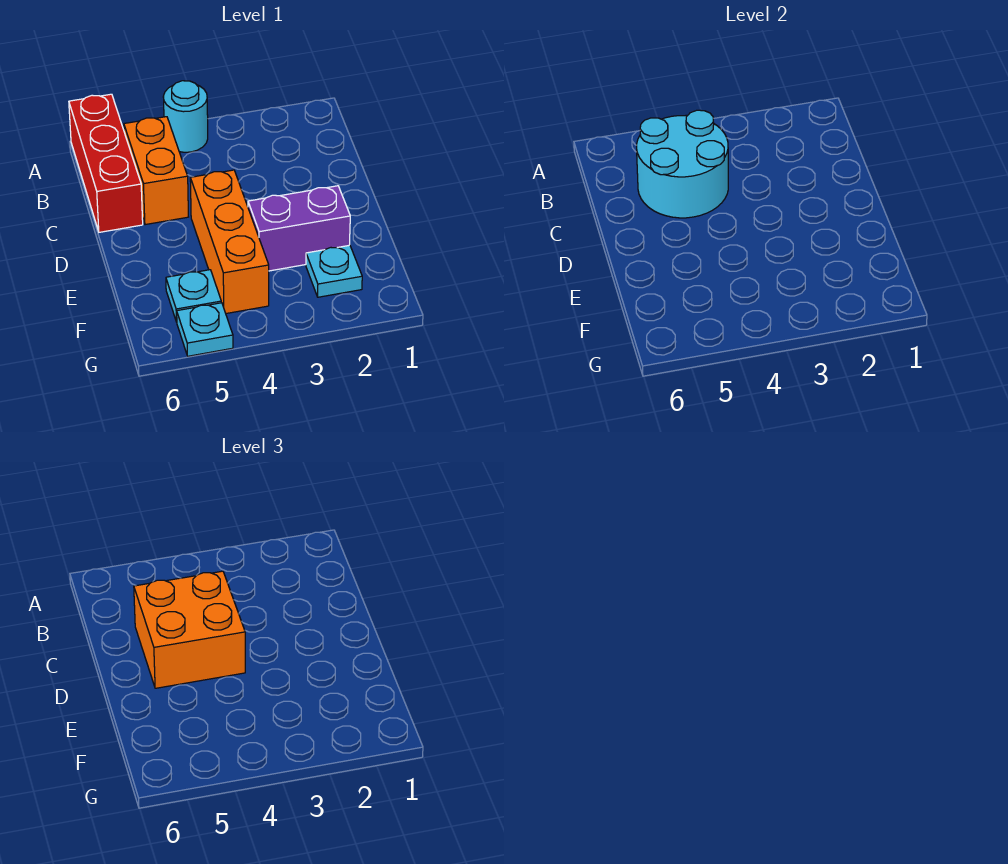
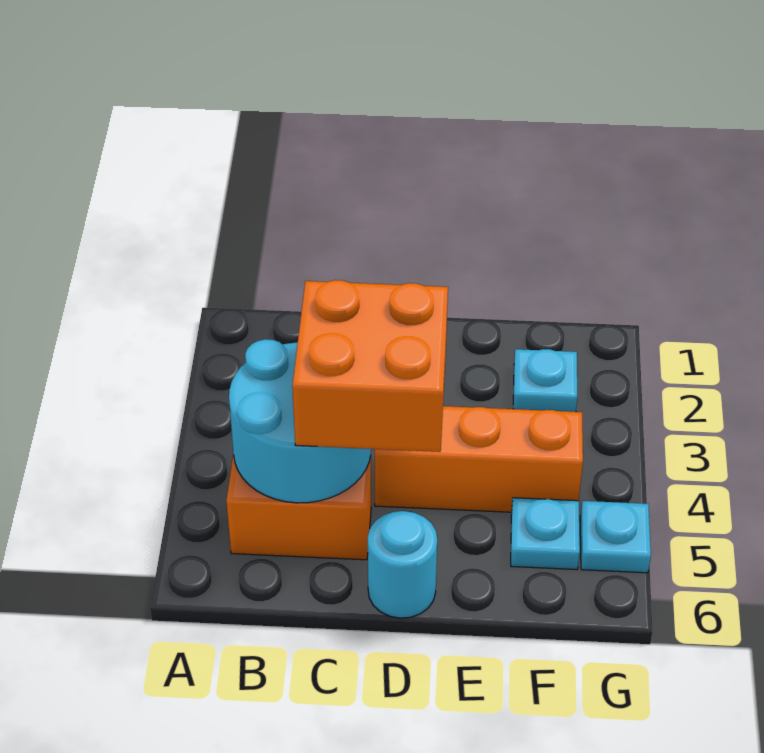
cyan 1x1 round brick [163,81,208,152] -> cyan 1x1 round brick moved to [368,511,437,618]
red 1x3 brick [69,94,143,232] -> none
purple 1x2 brick [248,186,350,271] -> none

